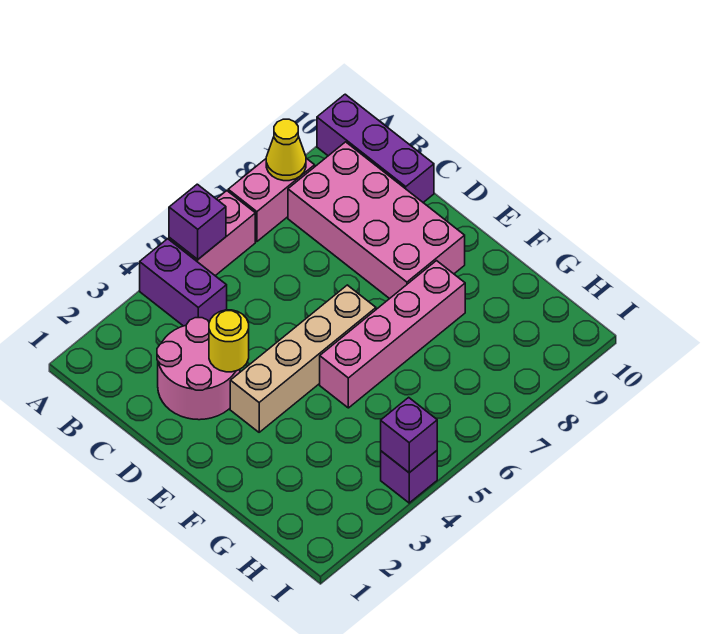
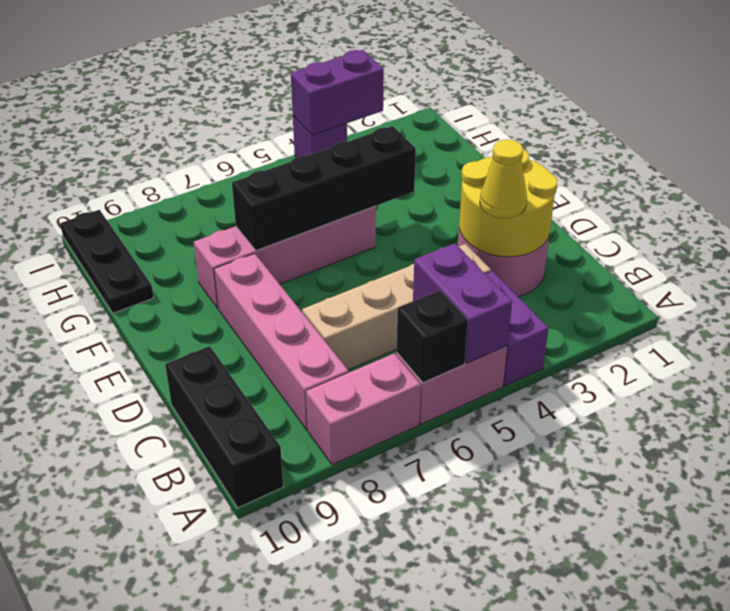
purple 1x1 brick [169,184,226,259] -> purple 1x2 brick [413,243,512,363]
none -> black 1x1 brick [397,290,468,383]
yellow 1x1 cone [266,119,306,181] -> yellow 1x1 cone moved to [480,139,527,218]
purple 1x3 brick [317,94,434,202] -> black 1x3 brick [165,346,283,508]
pink 2x4 brick [288,142,465,299] -> pink 1x4 brick [214,253,349,430]
yellow 1x1 round brick [209,310,249,372] -> yellow 2x2 round brick [459,149,558,257]
tan 1x4 brick [230,285,376,432] -> tan 1x4 brick moved to [302,244,491,370]
none -> black 1x4 brick [232,126,416,251]
none -> black 1x3 plate [60,210,154,313]
purple 1x1 brick [381,397,437,473] -> purple 1x2 brick [291,50,384,135]

